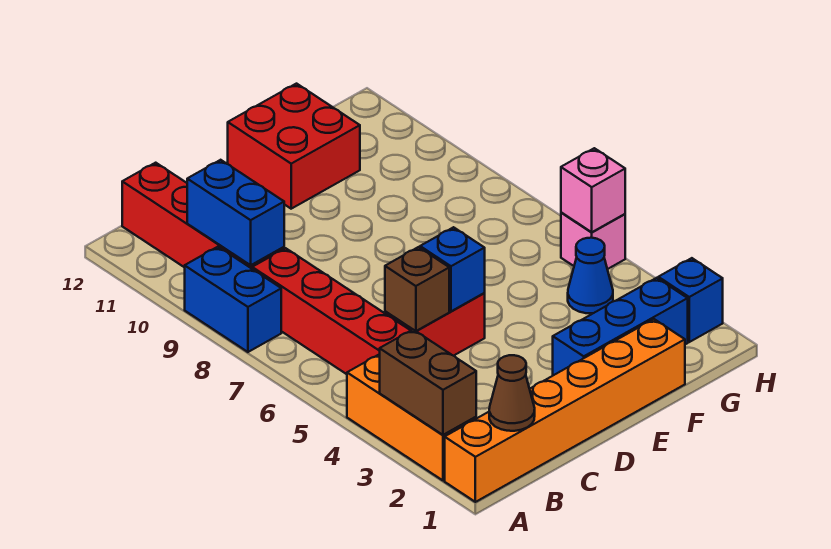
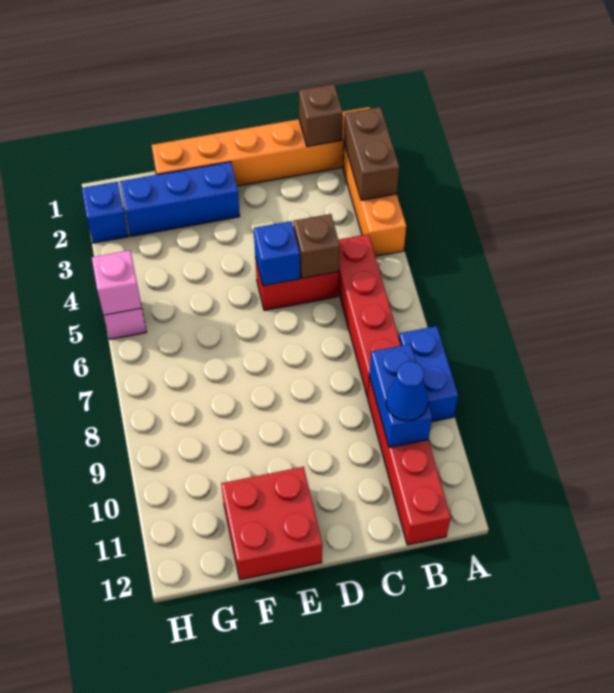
brown 1x1 cone [489,355,535,431] -> brown 1x1 brick [299,84,343,147]
blue 1x1 cone [568,238,613,313] -> blue 1x1 cone moved to [386,361,428,421]

